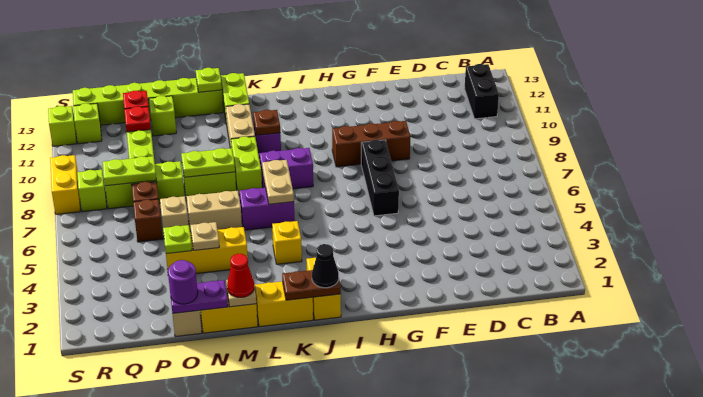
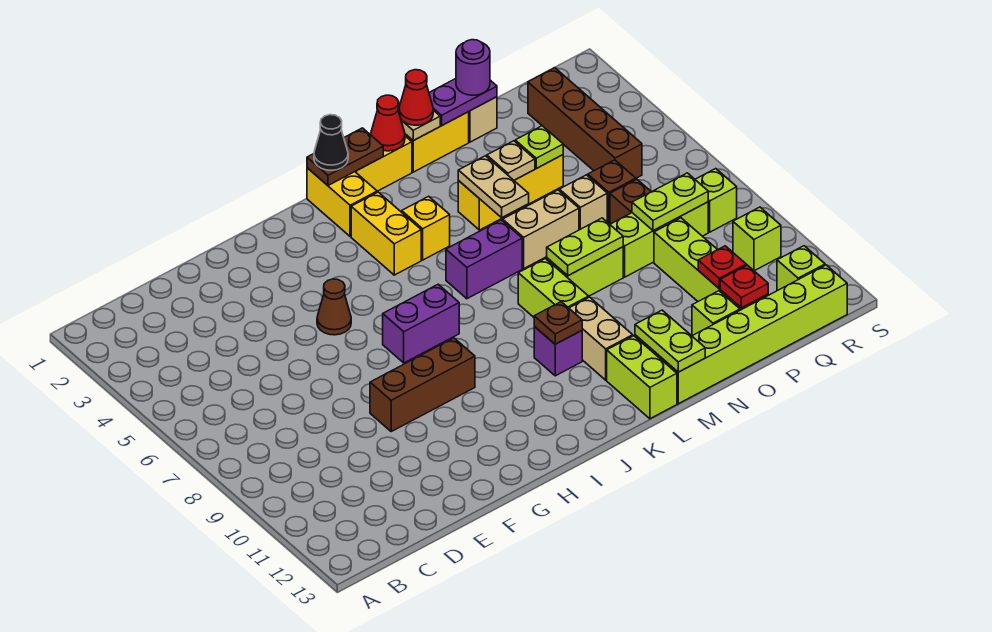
black 1x2 brick [464,64,499,119] -> none
none -> brown 1x1 cone [317,279,351,335]
black 1x3 brick [361,140,399,216] -> none
purple 1x2 brick [259,148,313,189] -> purple 1x2 brick moved to [383,284,459,363]
tan 1x2 plate [262,160,294,204] -> tan 1x2 plate moved to [458,156,529,218]
none -> red 1x1 cone [371,95,405,151]
lime 1x1 plate [196,68,222,92] -> lime 1x2 plate [635,310,705,372]
none -> brown 1x4 brick [528,68,642,178]
yellow 1x2 brick [50,155,80,214] -> yellow 1x2 brick moved to [351,192,421,275]
lime 1x1 brick [48,106,77,146] -> lime 1x1 brick moved to [733,207,781,271]

